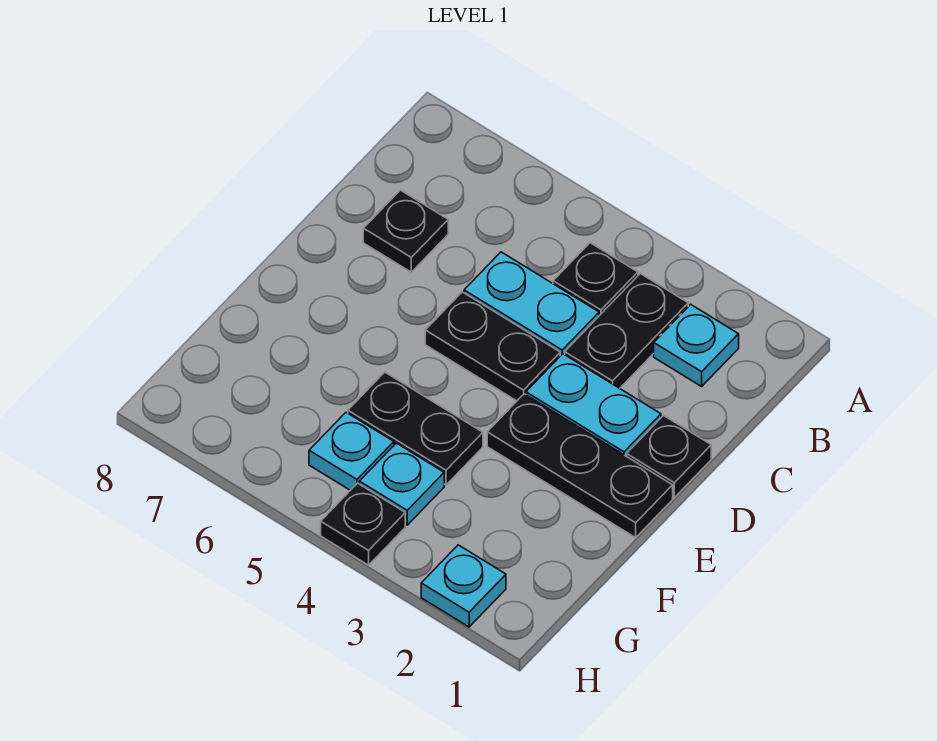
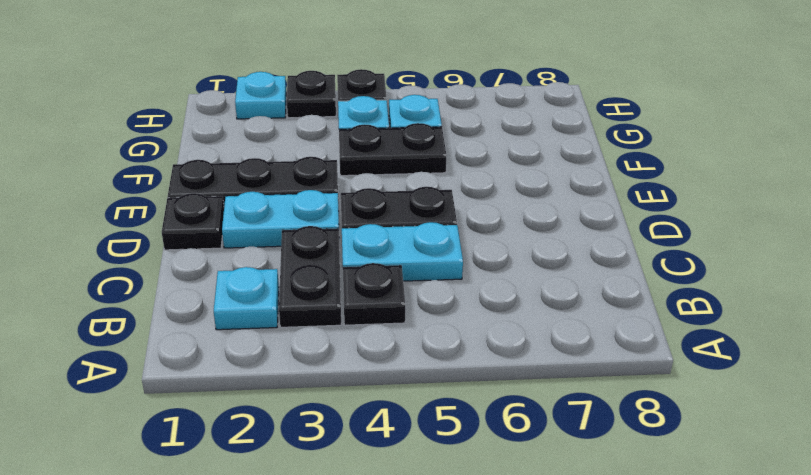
black 1x1 plate [363,190,448,272] -> black 1x1 plate moved to [287,71,336,118]

